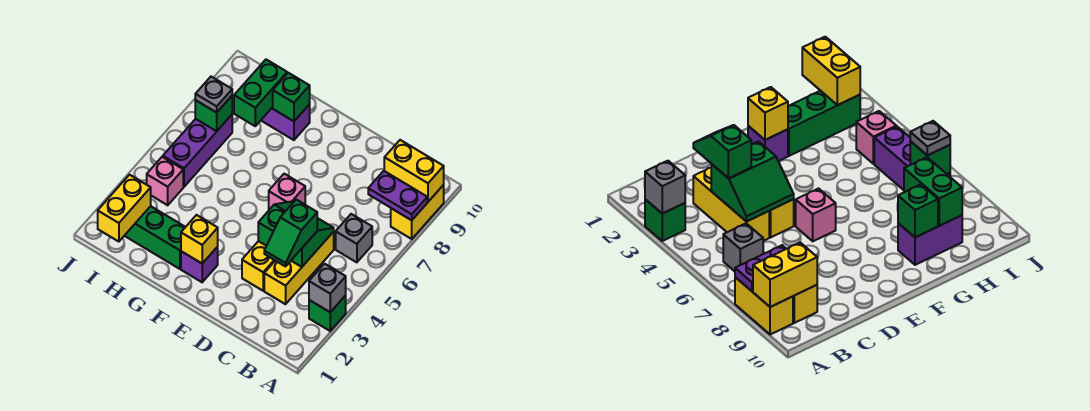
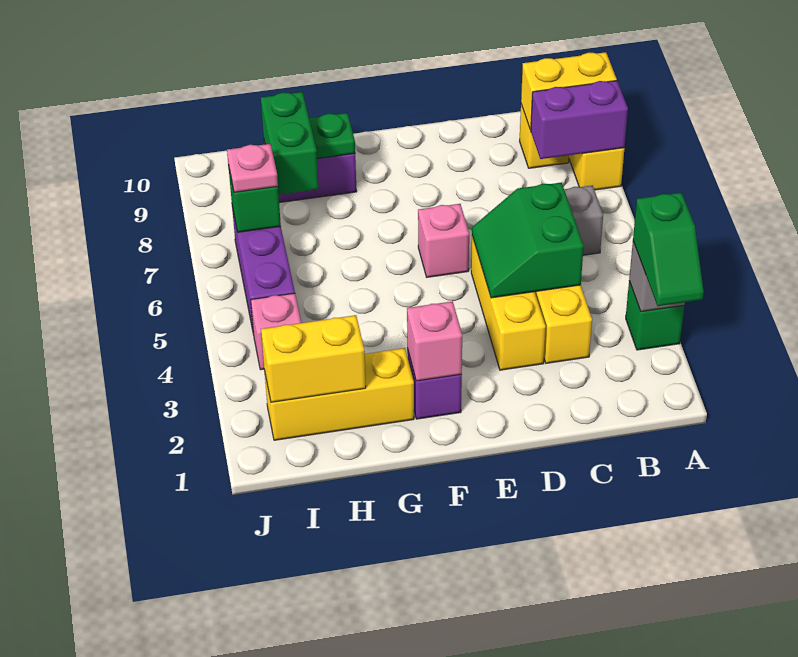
purple 1x2 plate [368,171,427,220] -> purple 1x2 brick [530,81,628,159]
green 1x2 slope [264,200,317,266] -> green 1x2 slope moved to [633,193,704,306]
green 2x2 slope [258,202,334,267] -> green 2x2 slope turned to [472,183,584,298]
yellow 1x1 brick [181,215,218,263] -> pink 1x1 brick [407,301,462,381]
green 1x3 brick [125,206,185,269] -> yellow 1x3 brick [264,348,414,440]
green 1x1 brick [273,73,310,121] -> green 1x1 plate [309,113,355,158]
yellow 1x2 brick [98,175,151,242] -> yellow 1x2 brick turned to [261,315,366,402]
grey 1x1 plate [195,77,232,113] -> pink 1x1 plate [227,144,278,192]

